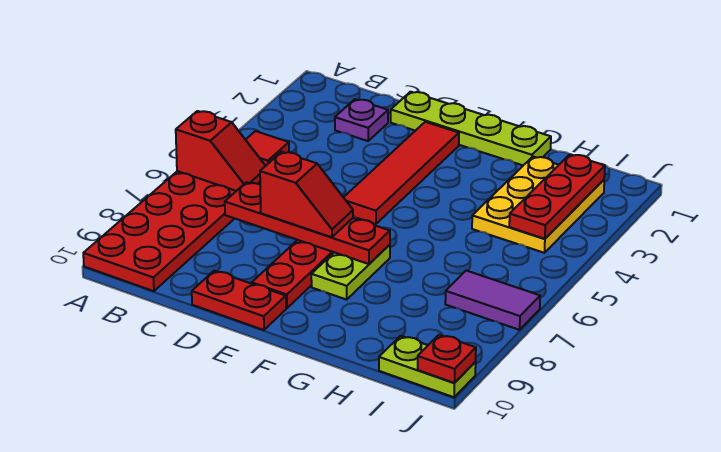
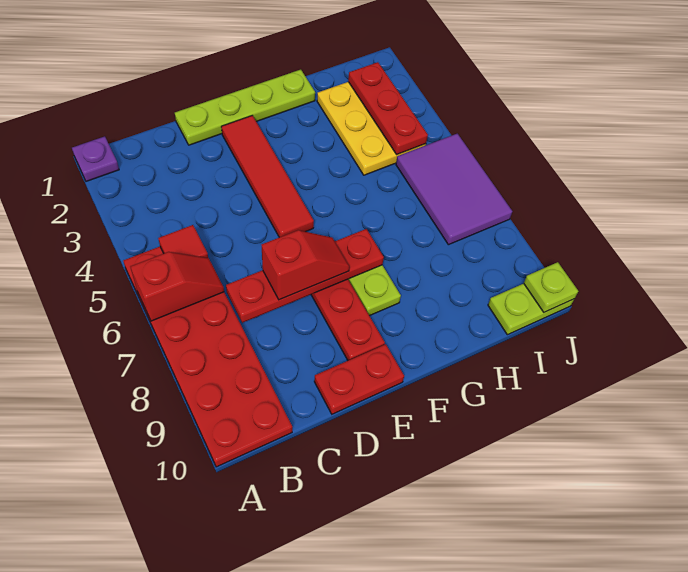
purple 1x1 plate [335,99,388,141] -> purple 1x1 plate moved to [72,136,119,181]
purple 1x2 tile [445,271,540,330] -> purple 2x3 tile [396,134,512,245]
red 1x1 plate [418,335,476,383] -> lime 1x1 plate [524,262,578,312]

